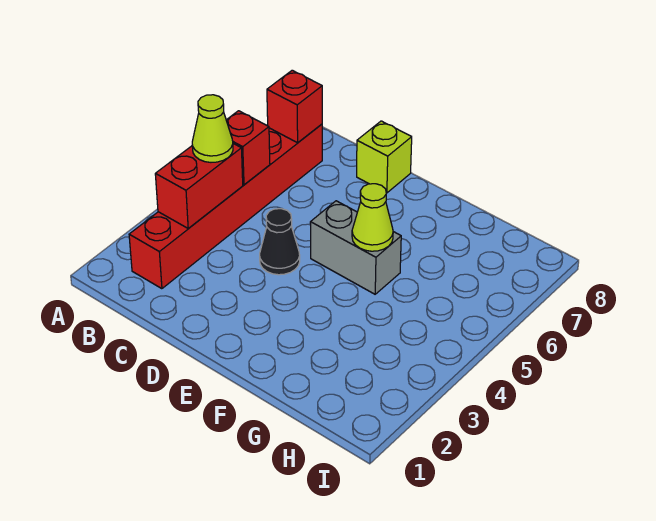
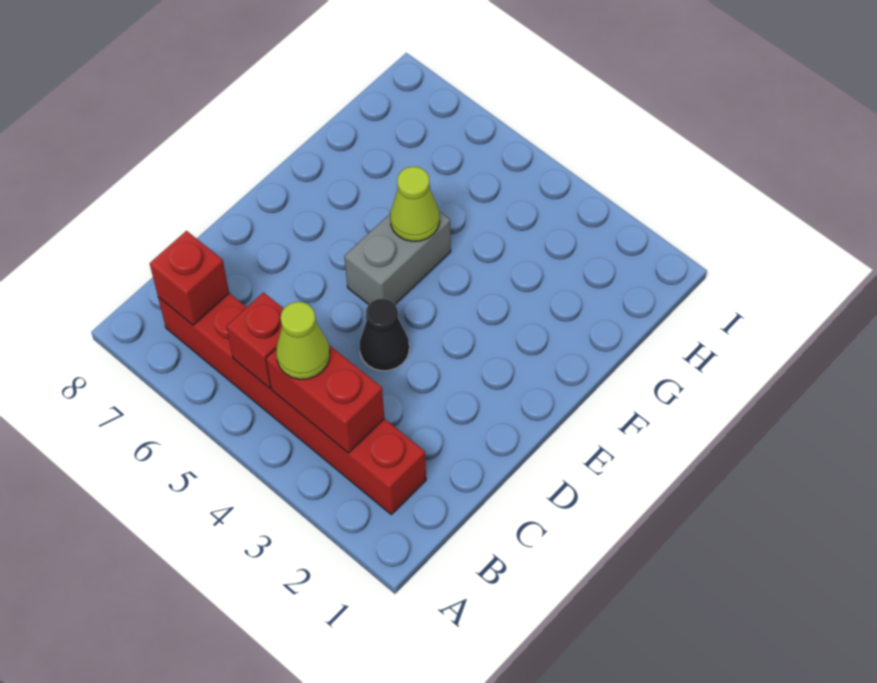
lime 1x1 brick [357,121,412,193] -> none

